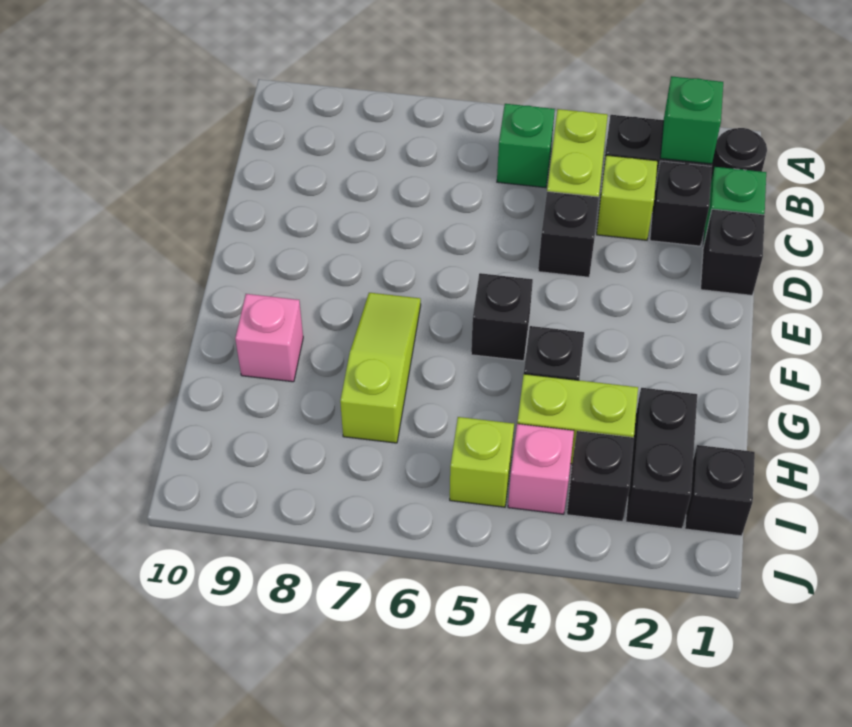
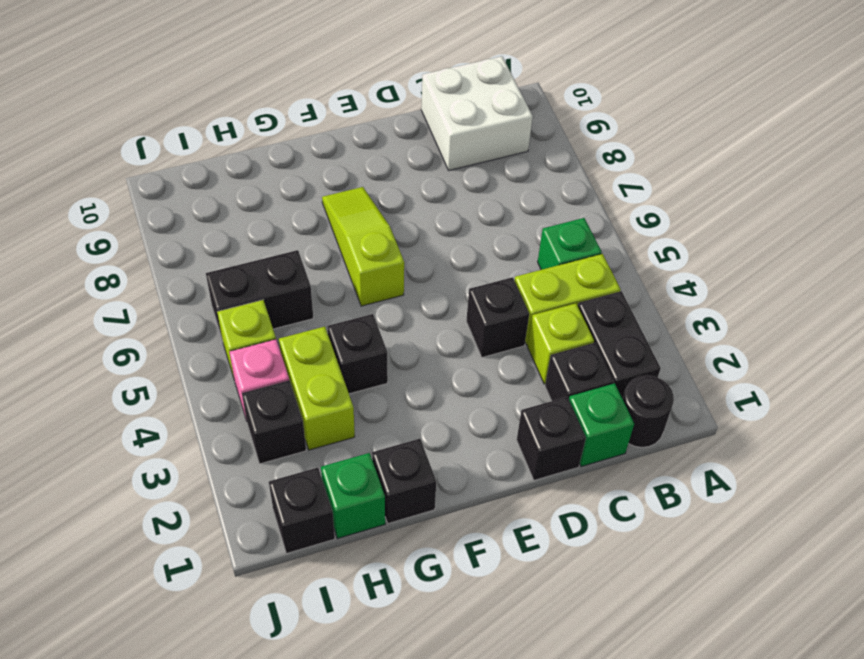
green 1x1 brick [660,76,723,164] -> green 1x1 brick moved to [321,453,385,538]
none -> white 2x2 brick [421,56,533,170]
black 1x1 brick [471,273,533,361] -> black 1x1 brick moved to [372,439,436,523]
lime 1x3 slope [340,293,421,443] -> lime 1x3 slope turned to [322,187,404,306]
pink 1x1 brick [235,294,303,382] -> none
black 1x2 brick [626,388,697,529] -> black 1x2 brick moved to [206,250,313,338]

